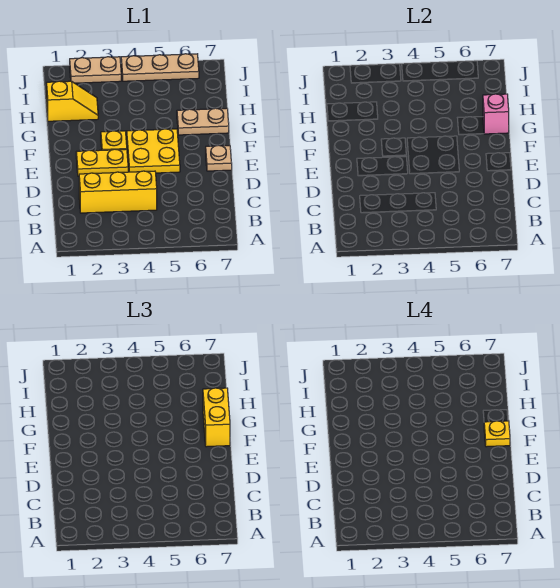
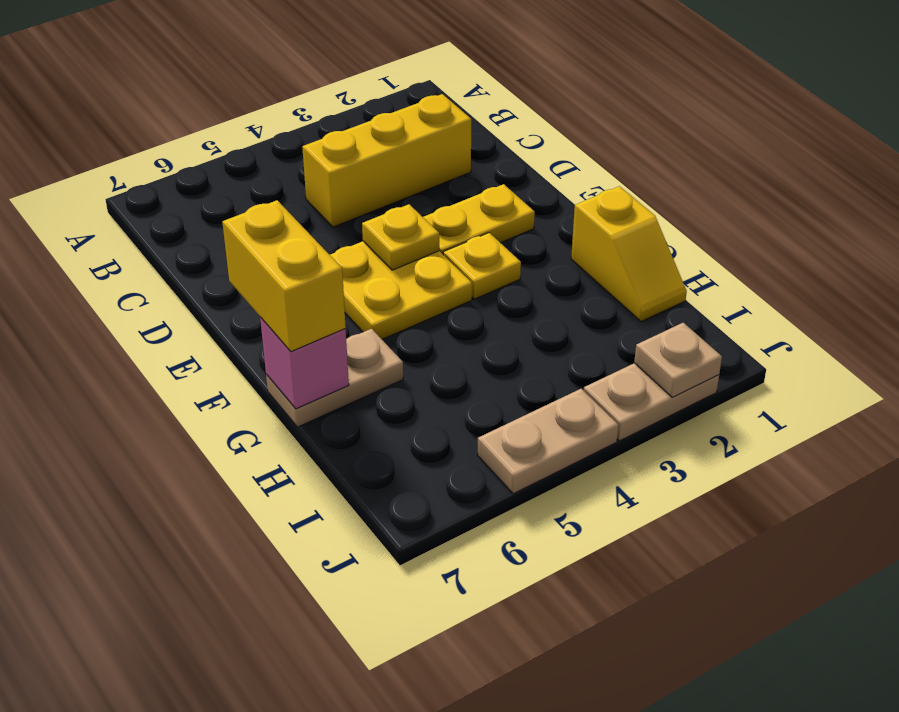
tan 1x1 plate [206,145,232,171] -> tan 1x1 plate moved to [634,323,722,397]
yellow 1x1 plate [484,421,510,447] -> yellow 1x1 plate moved to [362,204,439,270]
yellow 1x2 slope [47,81,98,121] -> yellow 1x2 slope turned to [571,186,687,321]
tan 1x3 plate [121,54,199,81] -> tan 1x2 plate [477,389,618,494]

